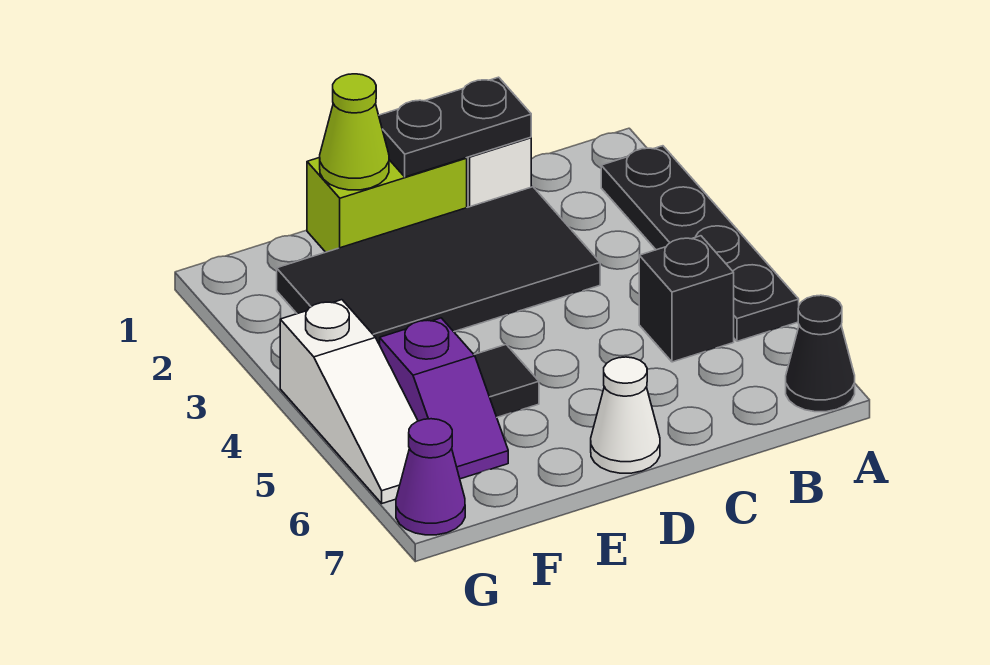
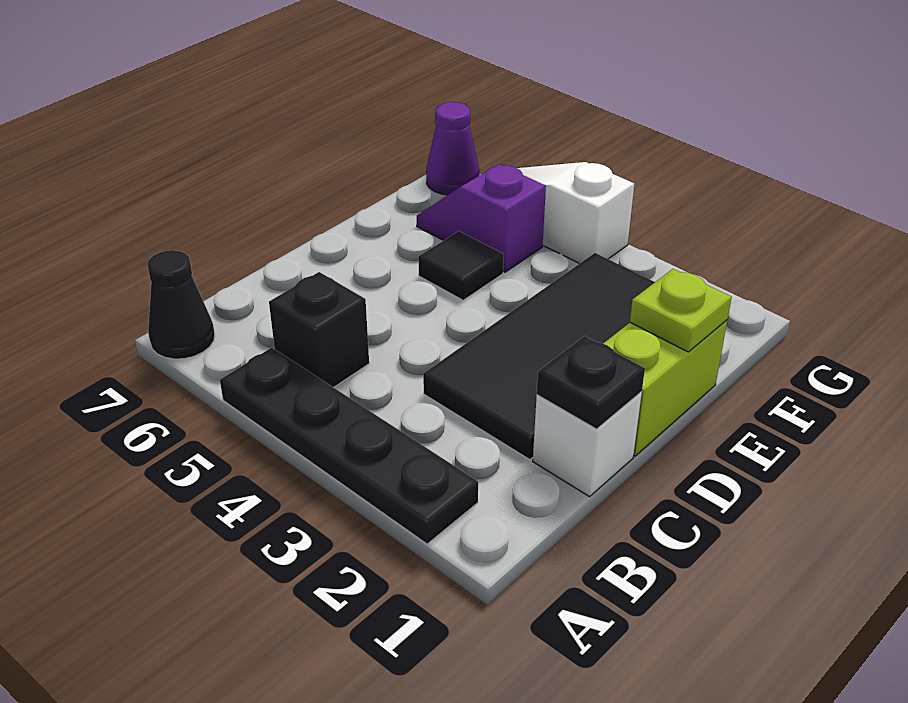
black 1x2 plate [379,77,531,177] -> black 1x1 plate [537,336,645,429]
white 1x1 cone [591,357,660,473] -> none
lime 1x1 cone [320,74,389,190] -> lime 1x1 plate [630,269,732,352]

